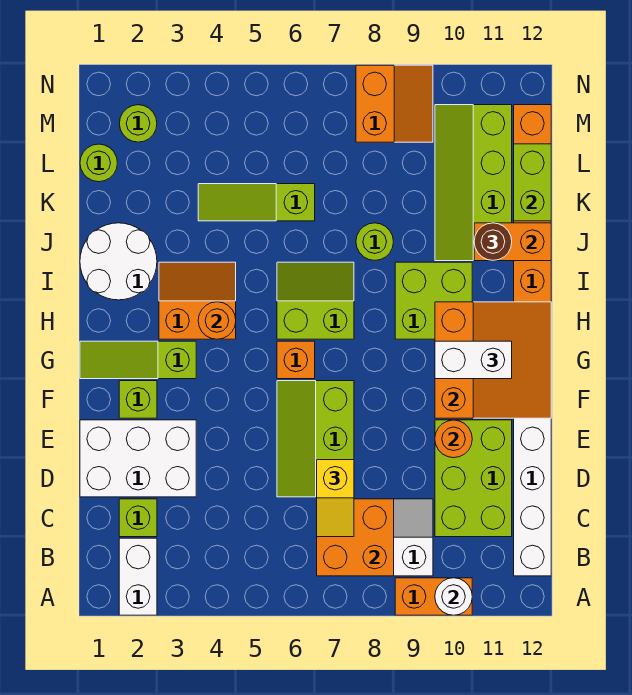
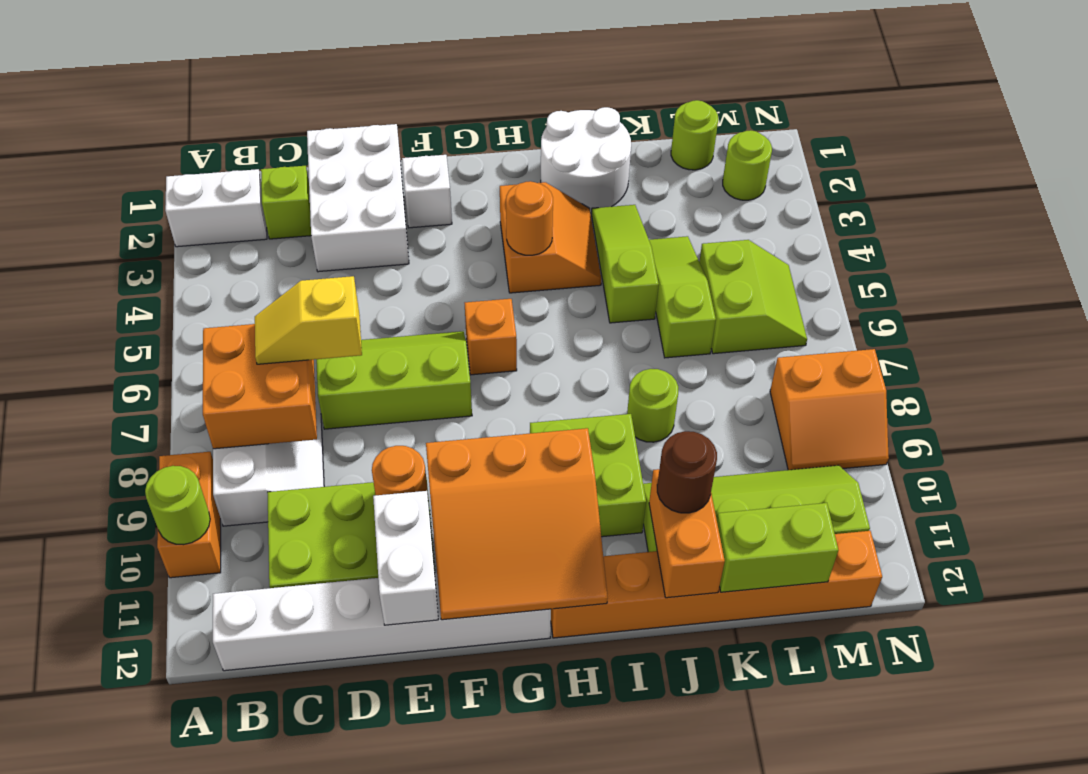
white 1x1 round brick [435,578,472,615] -> lime 1x1 round brick [145,466,210,545]
lime 1x1 brick [119,381,157,418] -> white 1x1 brick [402,155,452,228]
lime 1x3 slope [80,341,196,379] -> lime 1x3 slope moved to [592,205,659,323]
white 1x2 brick [435,341,512,379] -> white 1x2 brick moved to [373,491,438,625]
lime 2x2 slope [277,262,354,339] -> lime 2x2 slope moved to [699,240,807,354]

